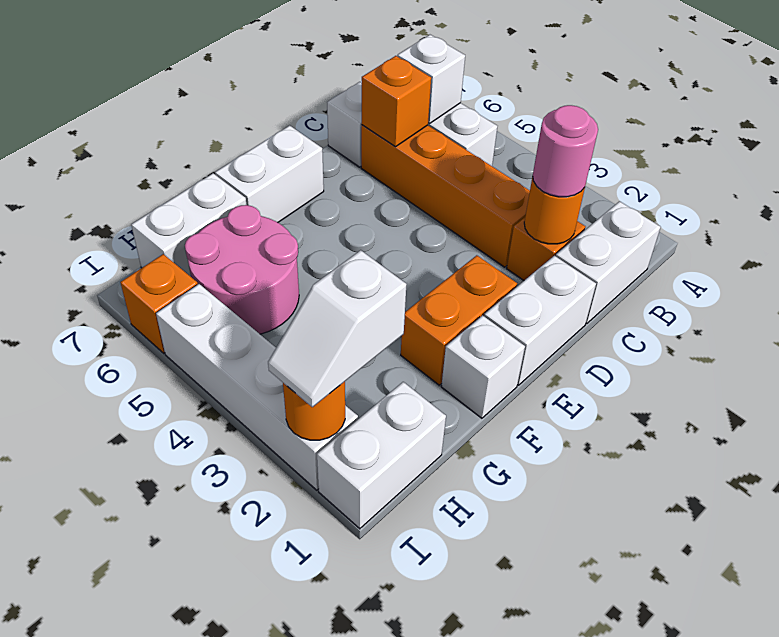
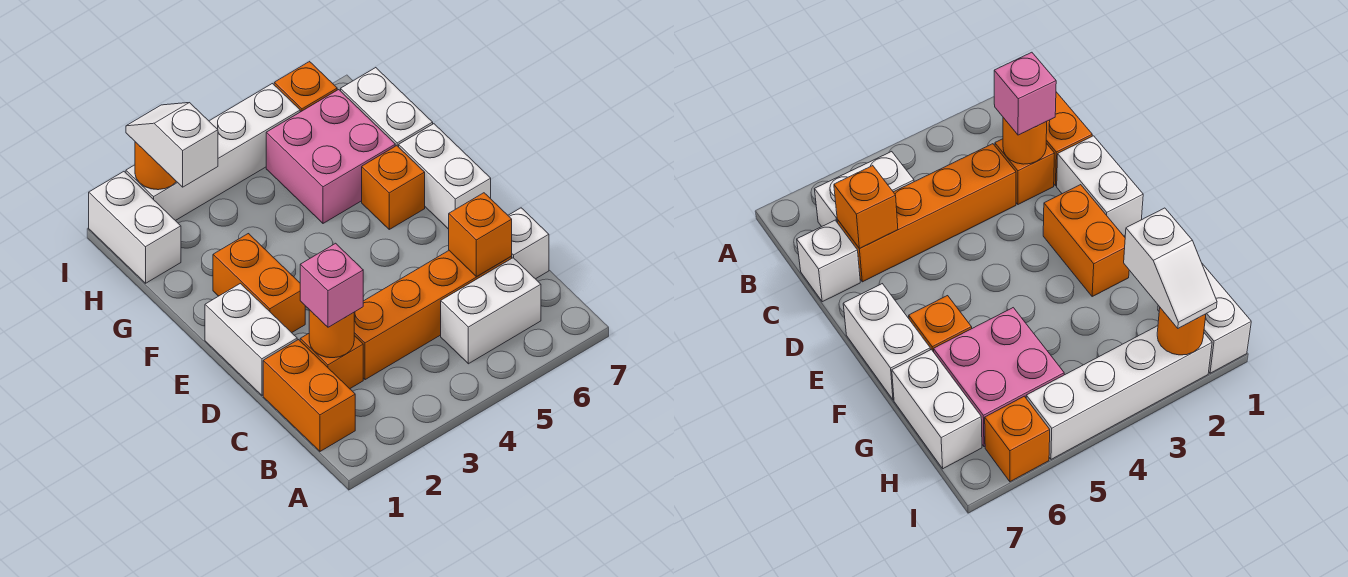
white 1x2 brick [556,201,661,324] -> orange 1x2 brick [263,340,355,451]
white 1x1 brick [397,35,465,123] -> none
pink 1x1 round brick [533,105,598,197] -> pink 1x1 brick [300,243,363,327]
white 1x1 brick [441,315,525,418] -> none
none -> orange 1x1 brick [362,146,425,229]
pink 2x2 round brick [185,205,299,334] -> pink 2x2 brick [266,90,395,223]

